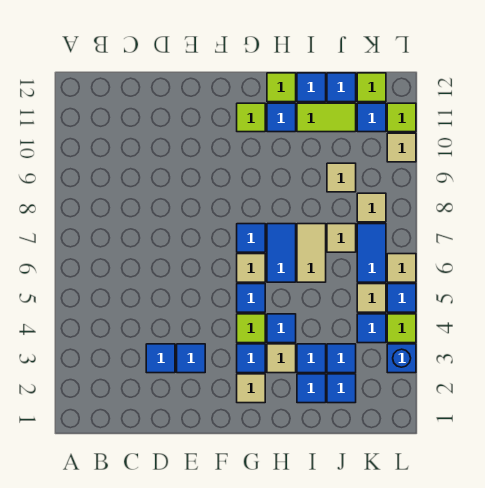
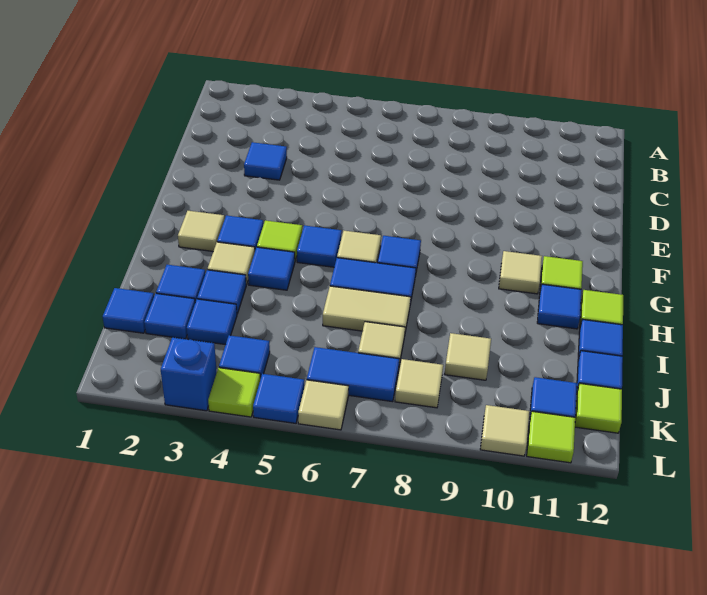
blue 1x1 tile [177,344,205,373] -> blue 1x1 tile moved to [103,288,154,333]
lime 1x2 tile [297,103,356,132] -> none
tan 1x1 tile [357,284,386,312] -> tan 1x1 tile moved to [499,251,542,294]

